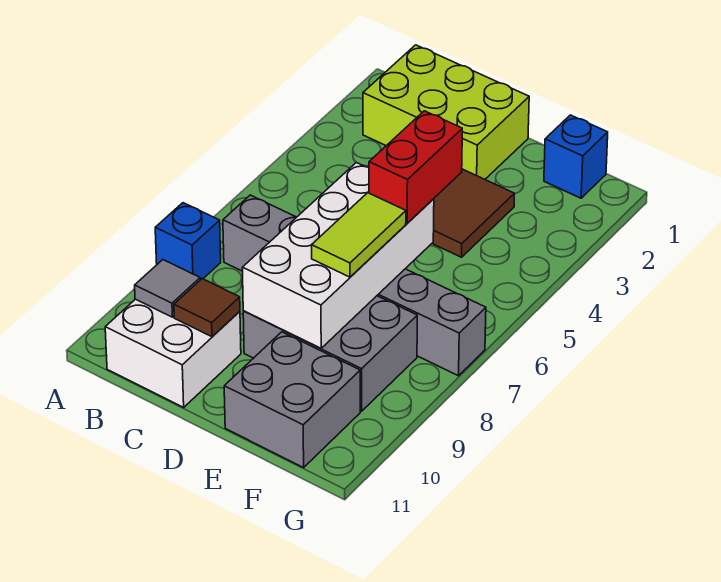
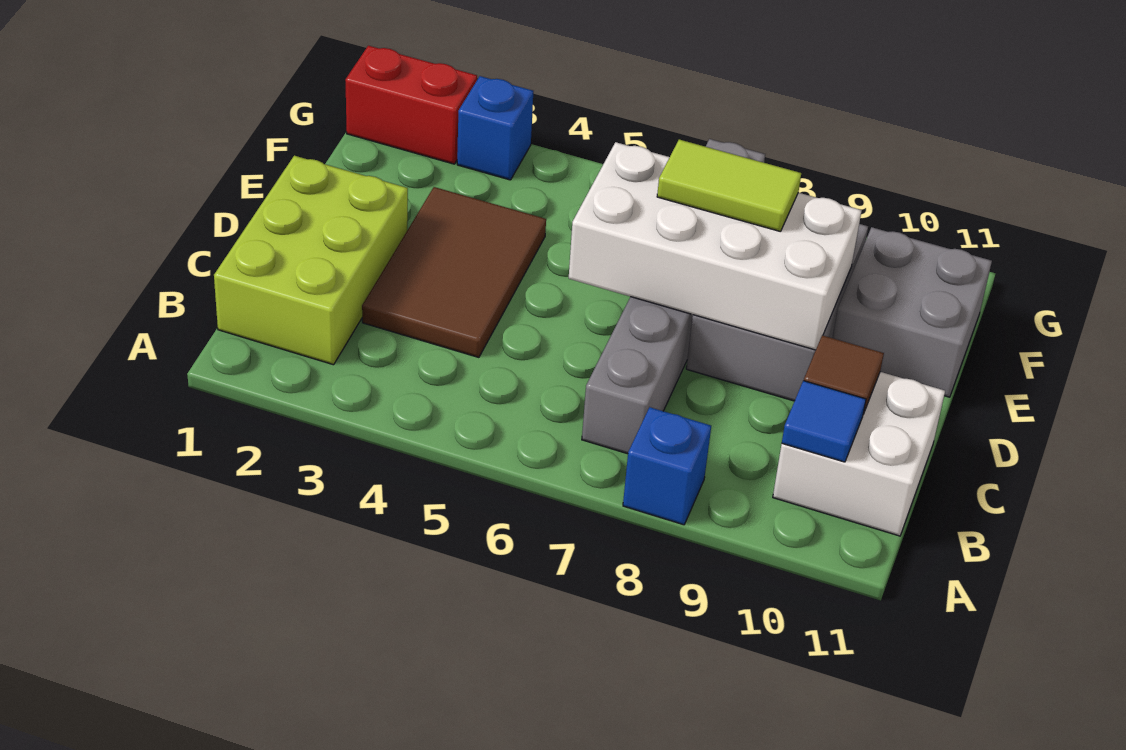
grey 1x1 tile [135,260,200,317] -> blue 1x1 tile [782,381,866,462]
red 1x2 brick [369,111,462,223] -> red 1x2 brick moved to [345,46,477,164]
blue 1x1 brick [544,115,608,198] -> blue 1x1 brick moved to [457,76,533,180]

